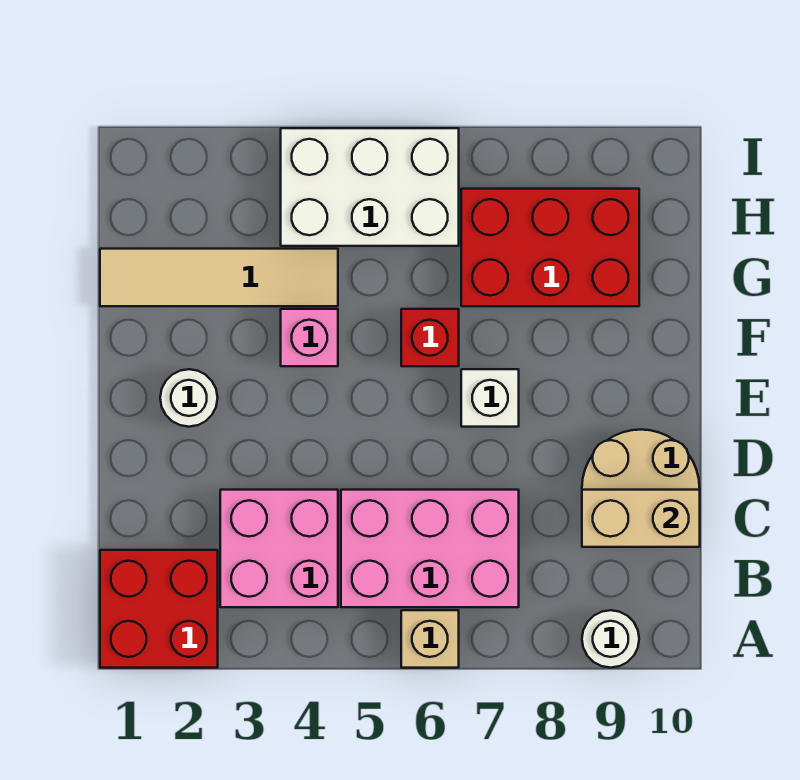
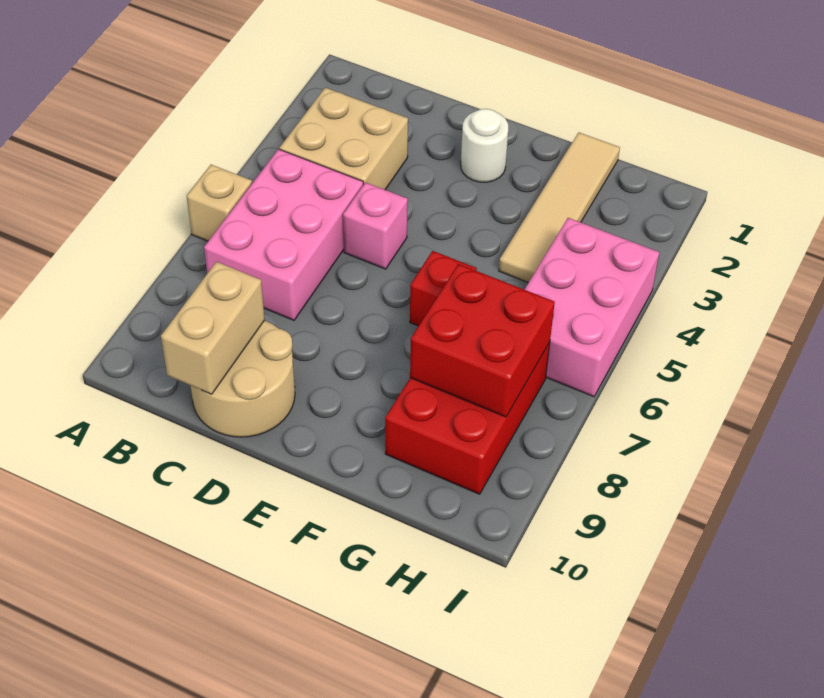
red 2x2 brick [100,550,218,668] -> red 2x2 brick moved to [410,264,555,417]
white 1x1 round brick [582,610,639,668] -> none
pink 2x2 brick [220,490,338,607] -> tan 2x2 brick [280,88,408,190]
white 1x1 brick [461,369,519,427] -> none
pink 1x1 brick [281,309,338,366] -> pink 1x1 brick moved to [343,182,408,269]
white 2x3 brick [281,128,459,246] -> pink 2x3 brick [524,218,659,397]

